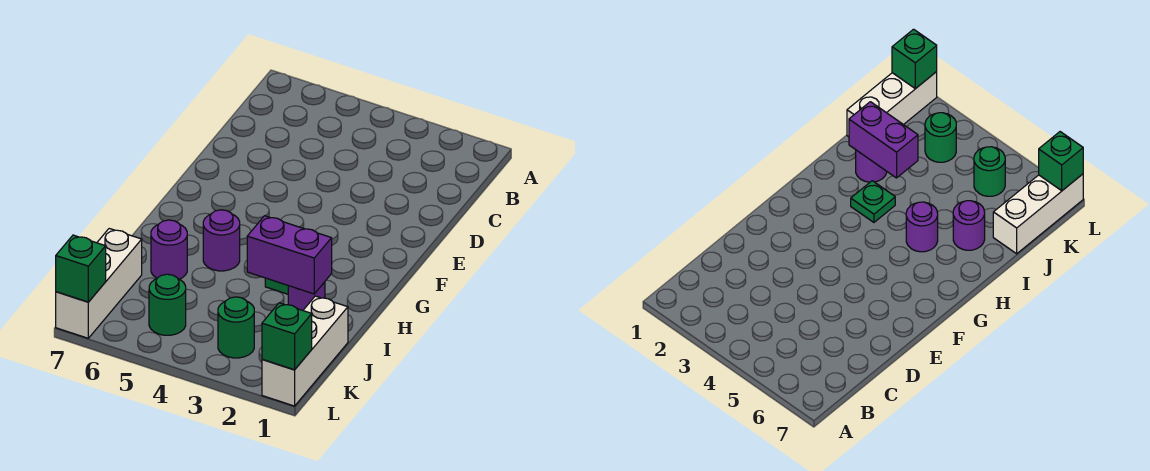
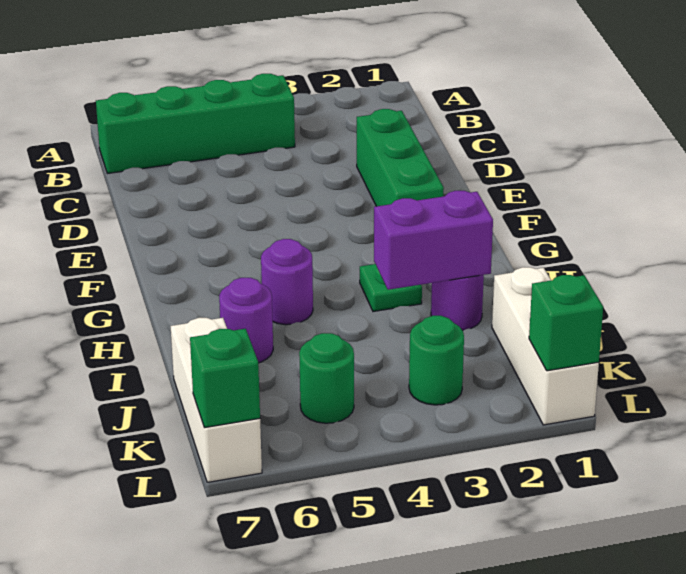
none -> green 1x4 brick [96,74,295,173]
none -> green 1x3 brick [357,109,444,206]

